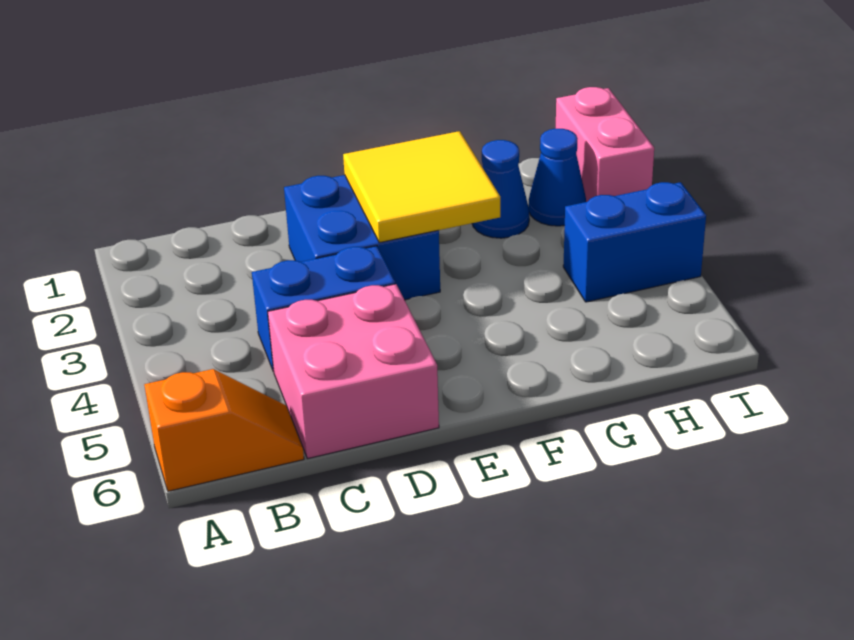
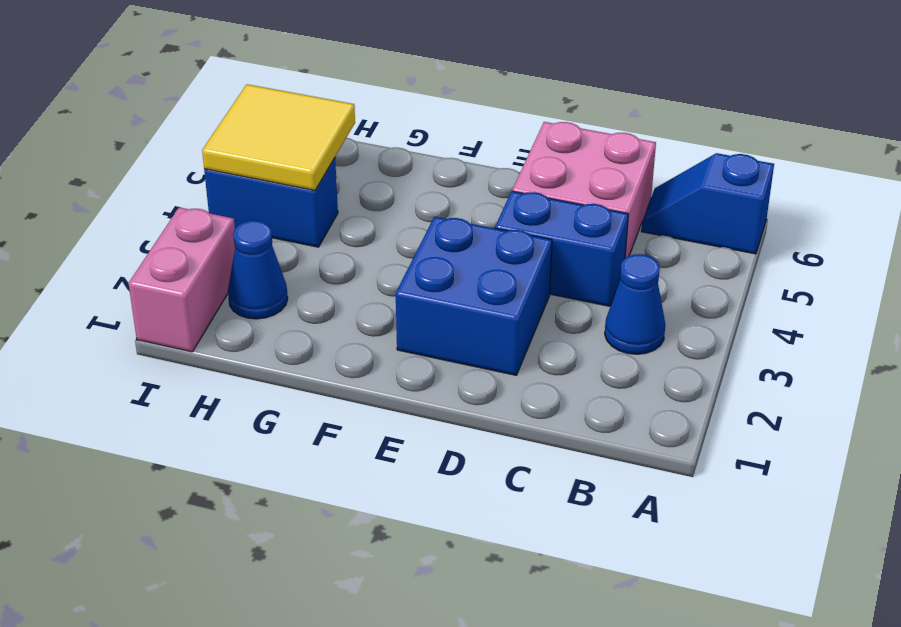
orange 1x2 slope [144,369,304,491] -> blue 1x2 slope [641,153,774,254]
yellow 2x2 tile [343,131,500,243] -> yellow 2x2 tile moved to [202,84,355,190]
blue 1x1 cone [472,140,529,238] -> blue 1x1 cone moved to [605,254,665,354]

